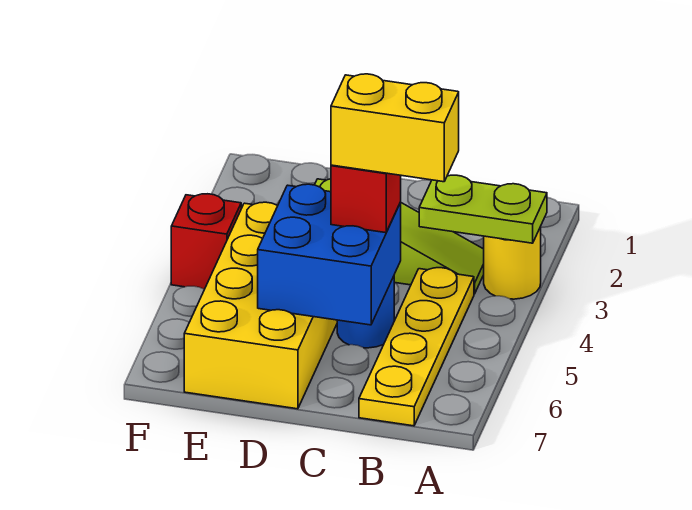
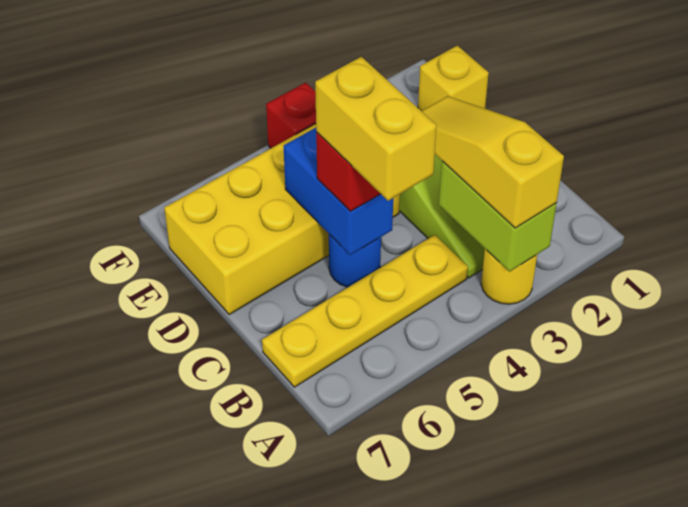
lime 1x2 plate [419,175,547,243] -> lime 1x2 brick [439,161,557,272]
none -> yellow 1x3 slope [422,96,564,228]
blue 2x2 brick [258,184,401,325] -> blue 1x2 brick [284,128,393,255]
none -> yellow 1x1 brick [418,45,489,111]

